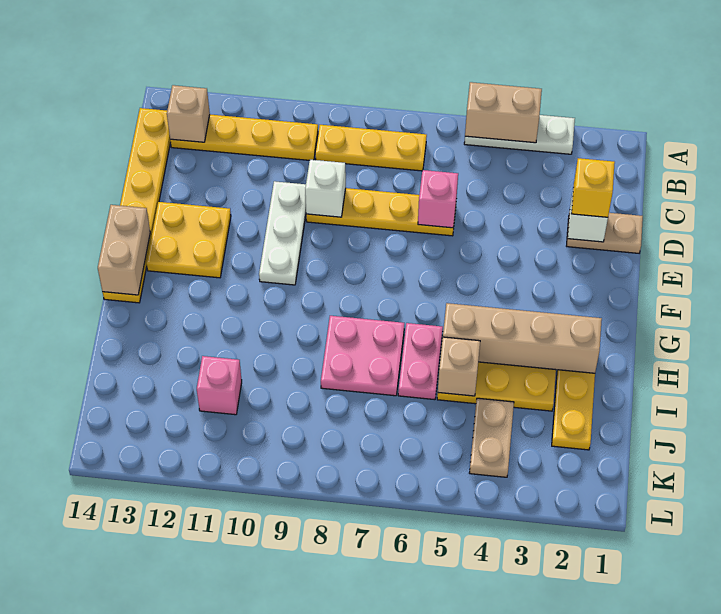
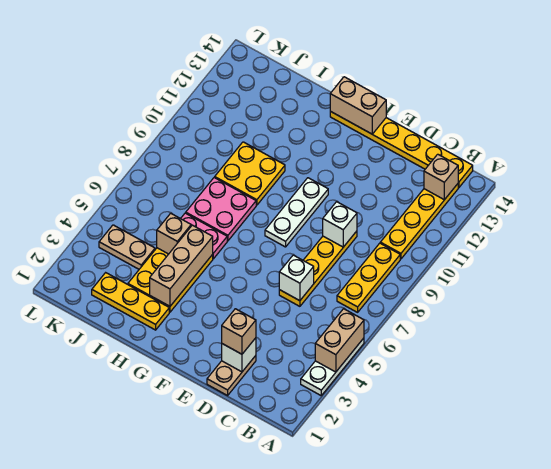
yellow 1x1 brick [572,158,615,217] -> tan 1x1 brick [222,309,256,354]
pink 1x1 brick [418,170,458,228] -> white 1x1 brick [279,255,314,301]
white 1x3 plate [259,181,306,285] -> white 1x3 plate turned to [265,178,328,247]
yellow 2x2 plate [146,202,231,278] -> yellow 2x2 plate moved to [215,142,285,205]
tan 1x4 brick [443,303,602,373] -> tan 1x3 brick [150,225,213,306]
pink 1x1 brick [197,356,242,415] -> none

